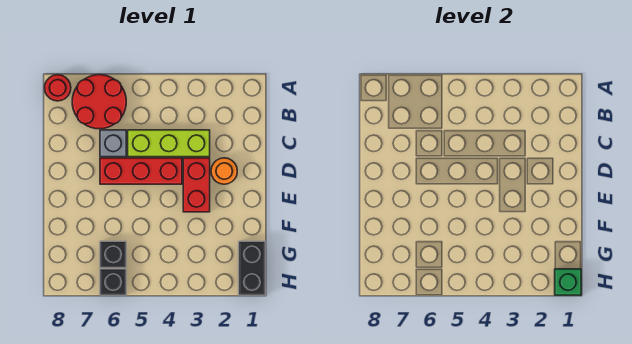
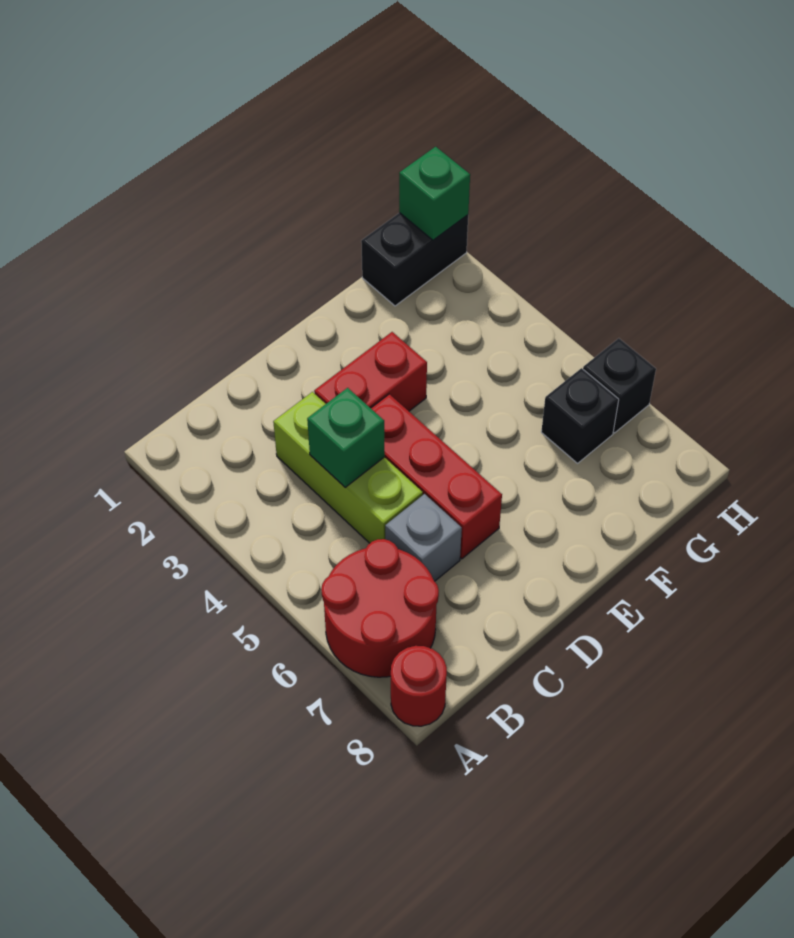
none -> green 1x1 brick [307,388,385,487]
orange 1x1 round brick [211,158,237,184] -> none

